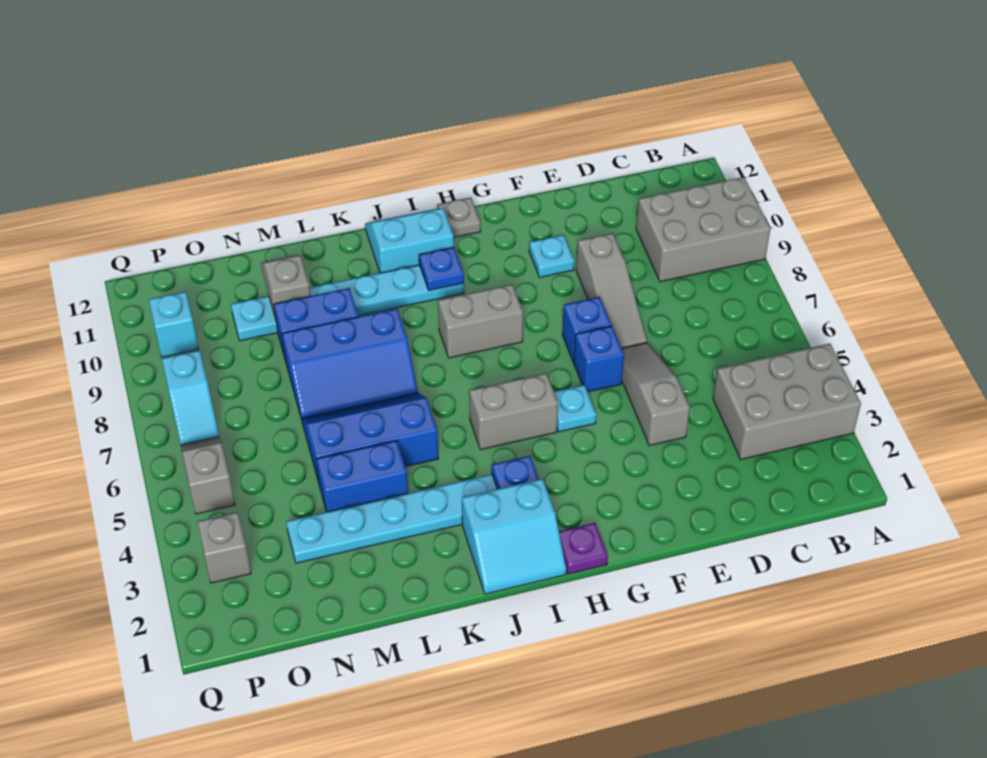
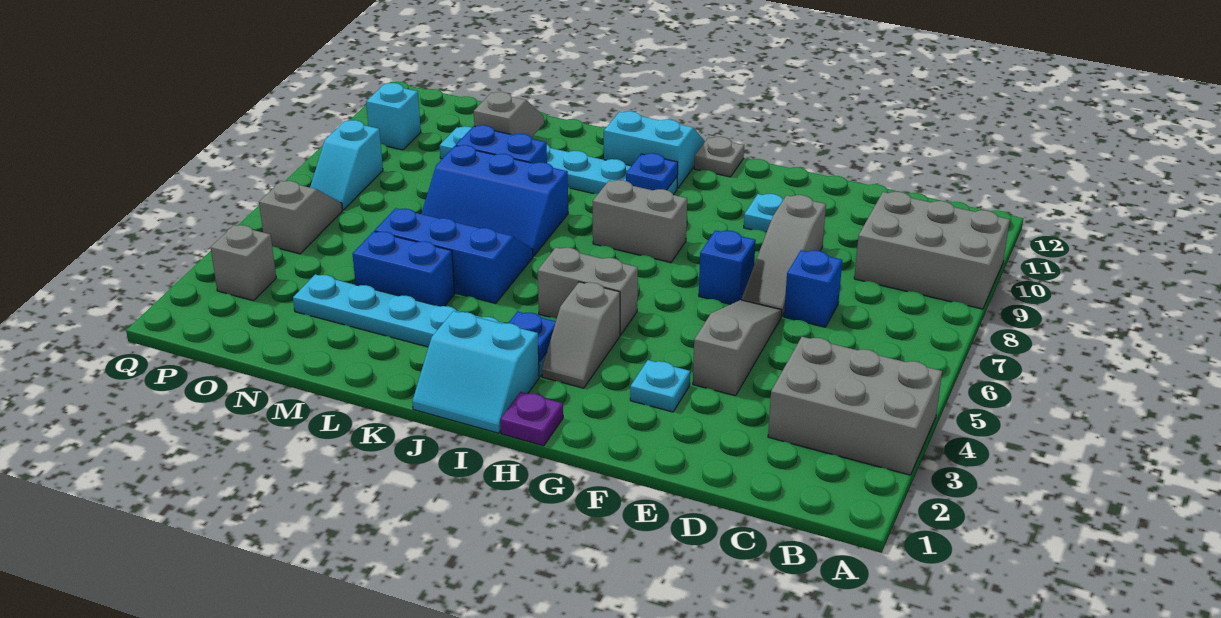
blue 1x1 brick [574,326,624,392] -> blue 1x1 brick moved to [784,250,842,327]
cyan 1x1 plate [554,385,596,432] -> cyan 1x1 plate moved to [630,360,690,412]
none -> grey 1x2 slope [542,282,620,388]

